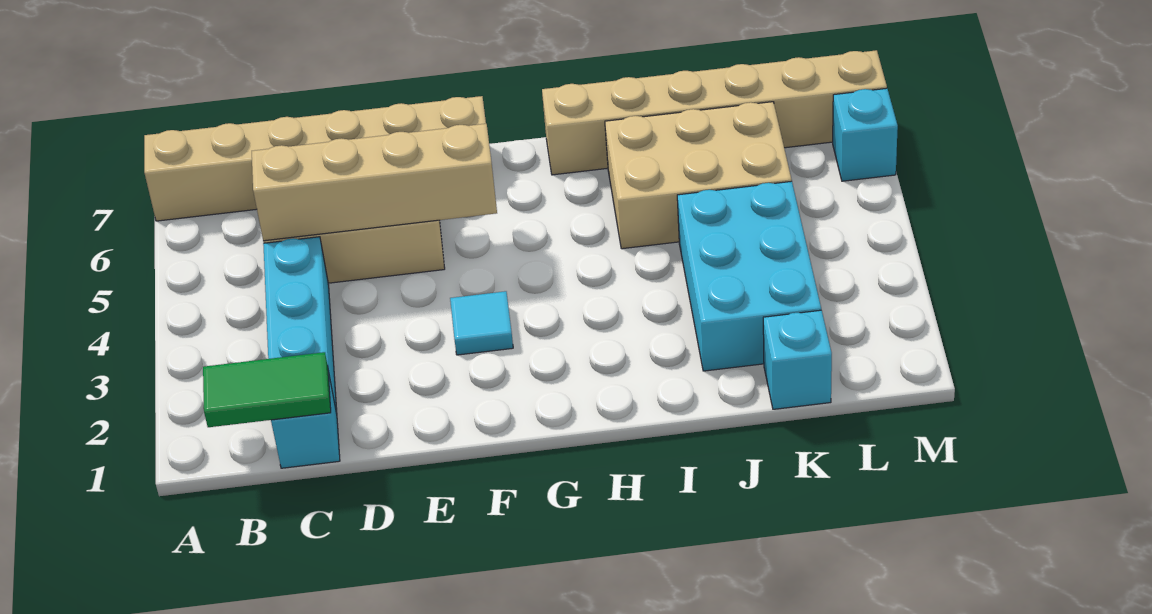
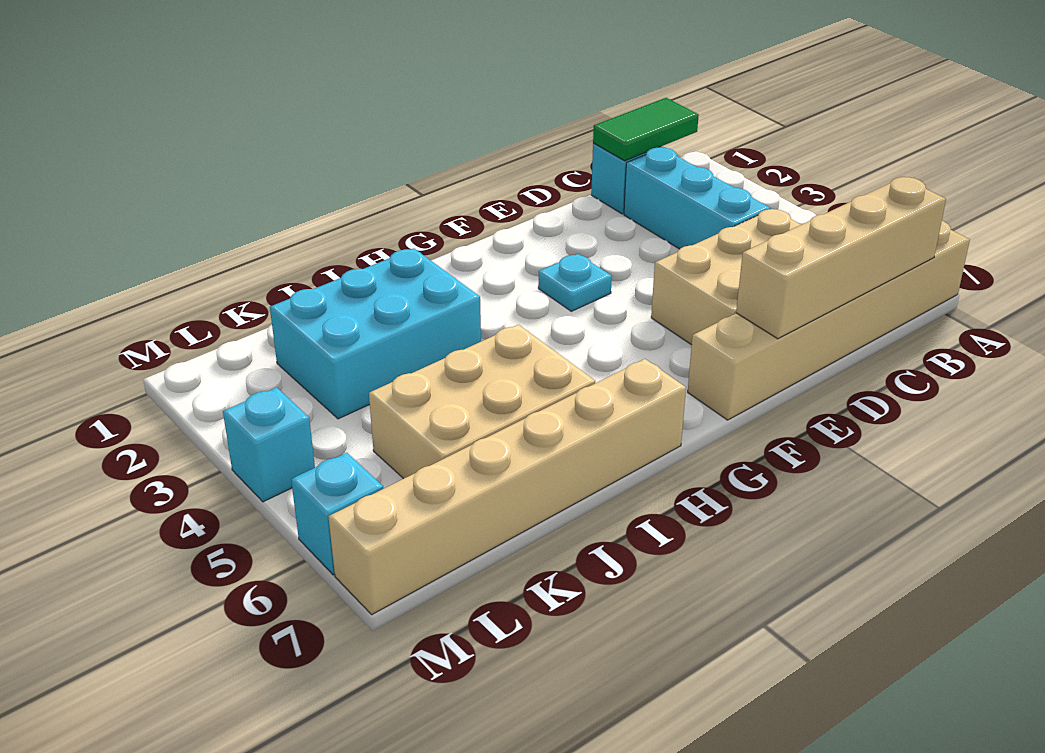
tan 1x4 brick [252,124,497,241] -> tan 1x4 brick moved to [736,177,946,339]
cyan 1x1 tile [450,291,513,355] -> cyan 1x1 plate [538,254,612,311]
cyan 2x3 brick [677,181,821,371] -> cyan 2x3 brick turned to [270,249,481,419]
cyan 1x1 brick [763,310,832,409] -> cyan 1x1 brick moved to [223,388,315,502]

